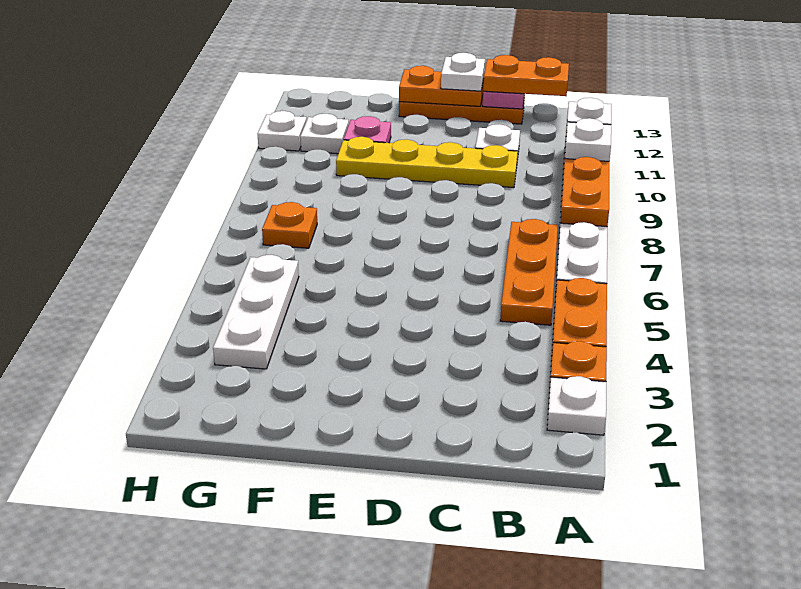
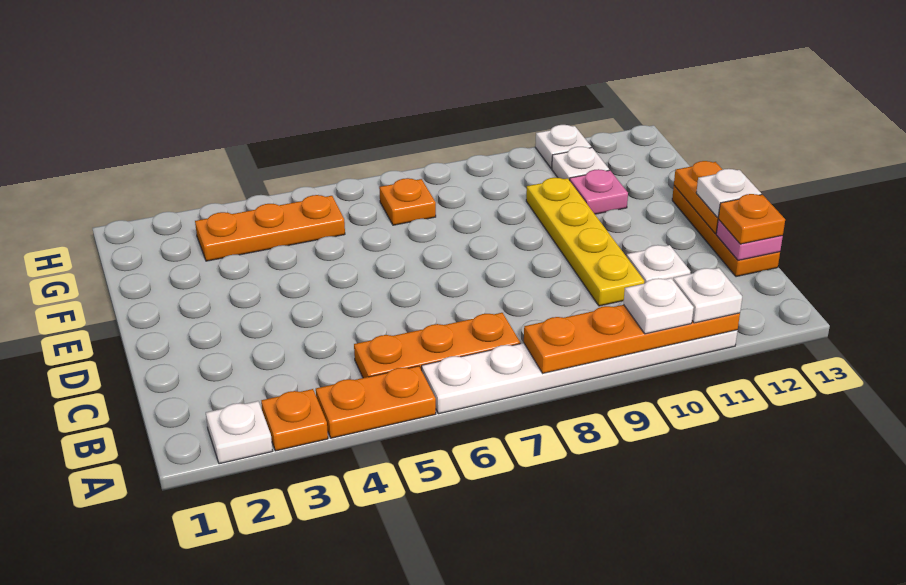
orange 1x2 plate [483,55,569,96] -> orange 1x1 plate [718,194,785,244]
white 1x3 plate [213,255,299,369] -> orange 1x3 plate [195,195,345,261]

